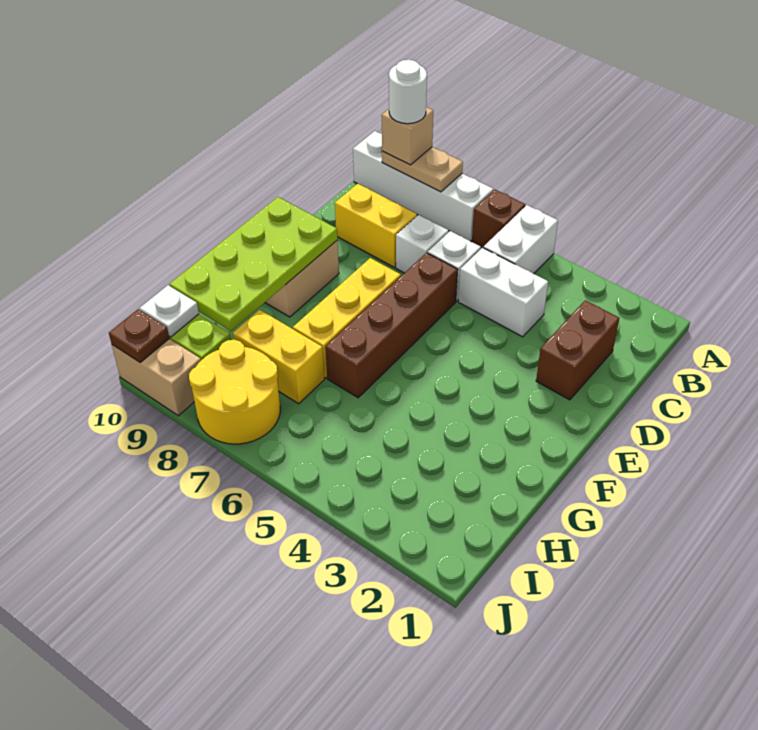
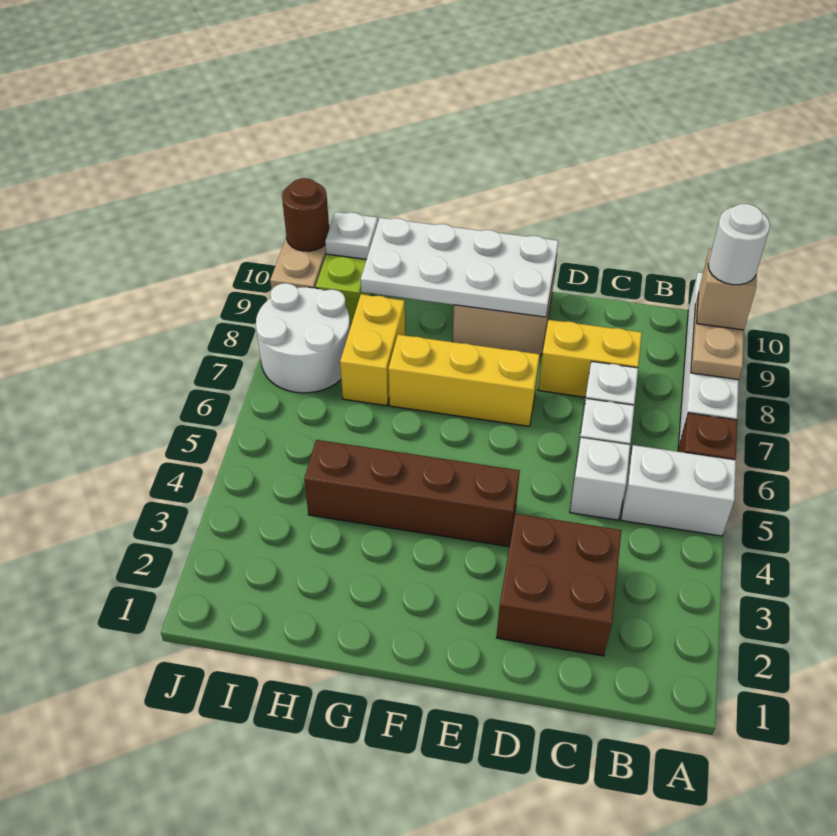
brown 1x2 brick [536,300,619,400] -> brown 2x2 brick [496,514,621,656]
white 1x2 brick [458,248,548,337] -> white 1x1 brick [570,438,630,520]
yellow 1x2 brick [335,184,417,267] -> yellow 1x2 brick turned to [538,320,642,397]
brown 1x4 brick [325,253,458,398] -> brown 1x4 brick moved to [304,440,520,547]
lime 2x4 plate [170,197,337,331] -> white 2x4 plate [361,218,558,317]
yellow 2x2 round brick [189,340,280,444] -> white 2x2 round brick [256,283,350,393]
brown 1x1 plate [109,309,169,362] -> brown 1x1 round brick [282,178,329,251]

